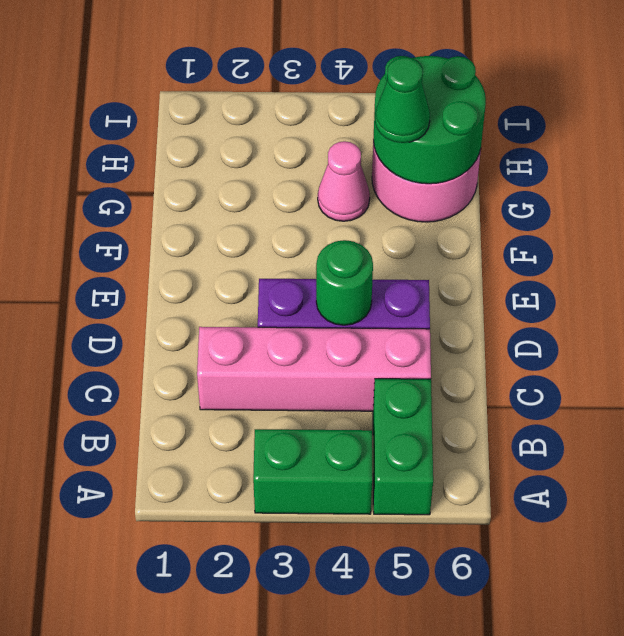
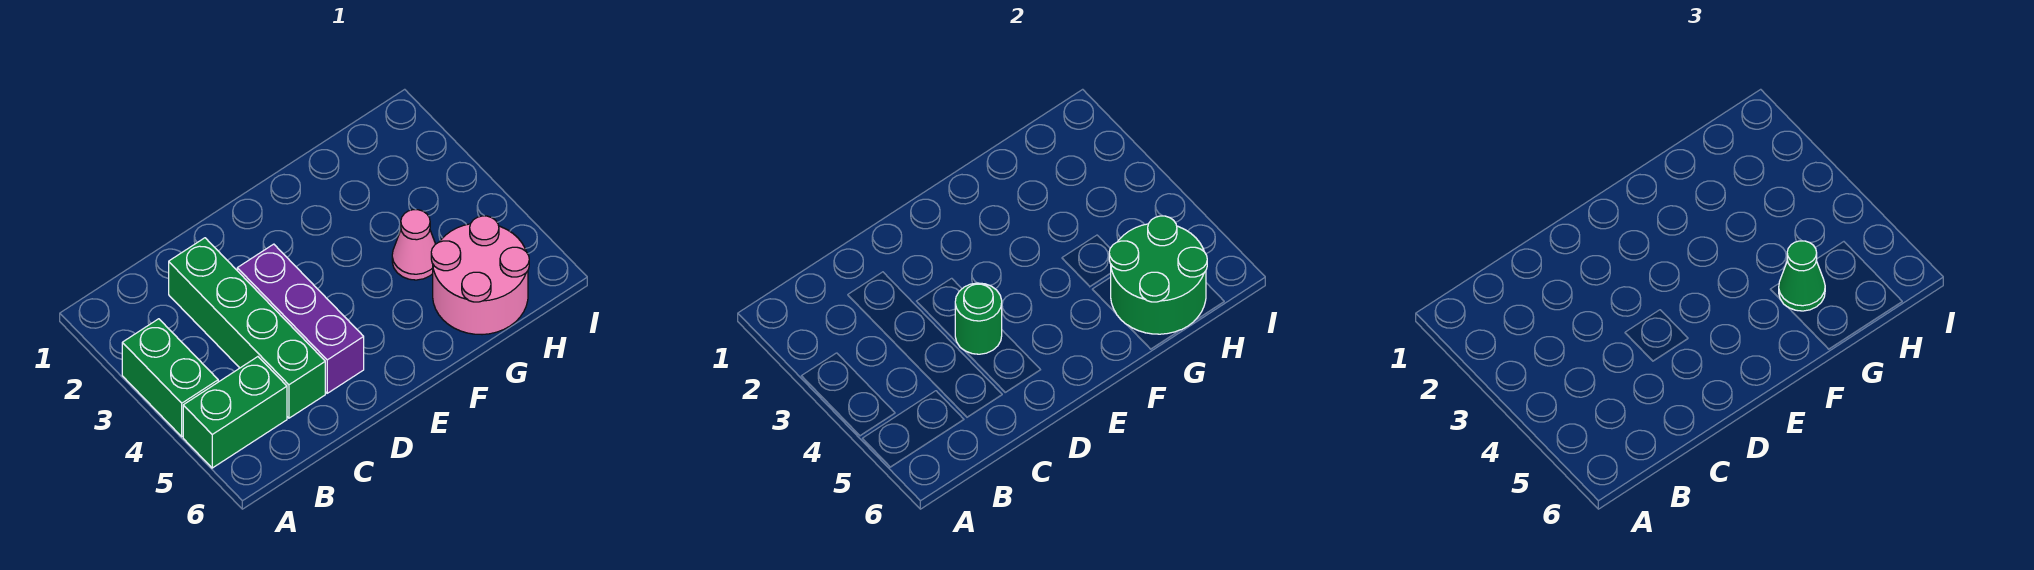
pink 1x4 brick [197,327,431,411] -> green 1x4 brick [169,238,325,418]

